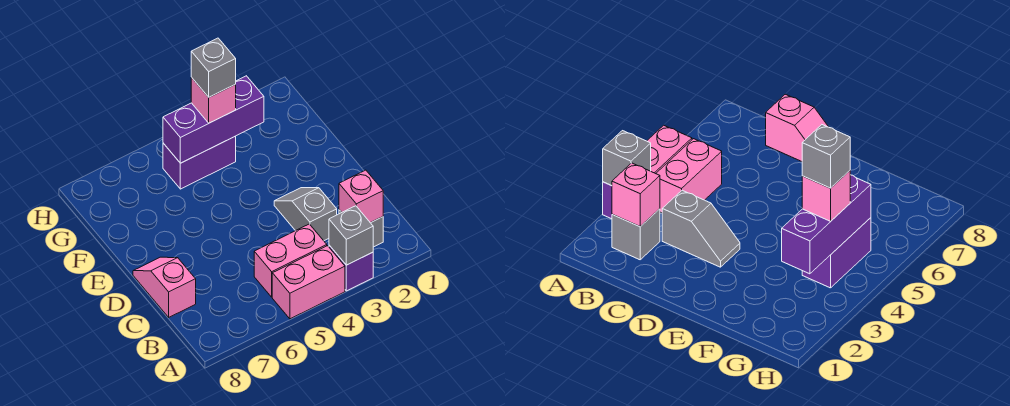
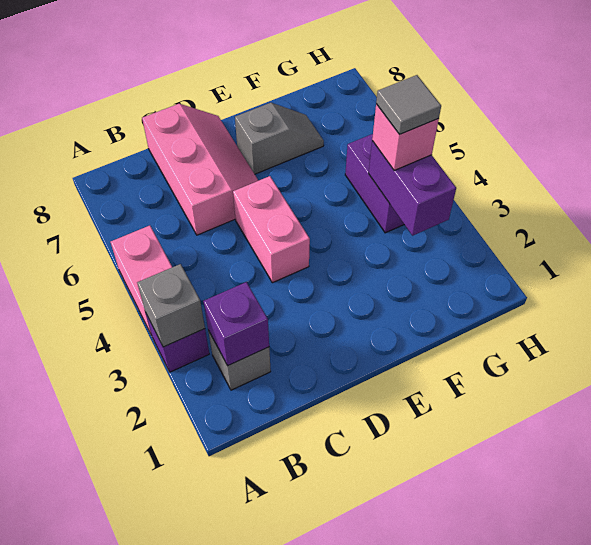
pink 1x1 brick [339,170,383,223] -> purple 1x1 brick [203,282,269,366]
pink 1x2 brick [254,224,327,297] -> pink 1x2 brick moved to [233,176,310,283]
grey 1x2 slope [274,188,337,241] -> grey 1x2 slope moved to [235,103,324,174]
pink 1x2 slope [133,257,196,317] -> pink 2x3 slope [142,104,259,235]
purple 1x3 brick [163,76,264,163] -> purple 1x2 brick [369,141,456,236]
grey 1x1 brick [191,38,236,97] -> grey 1x1 tile [376,75,441,134]

